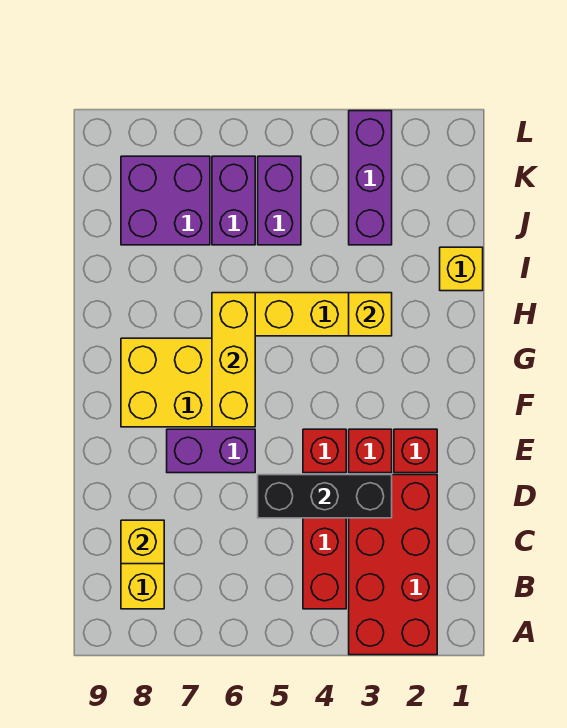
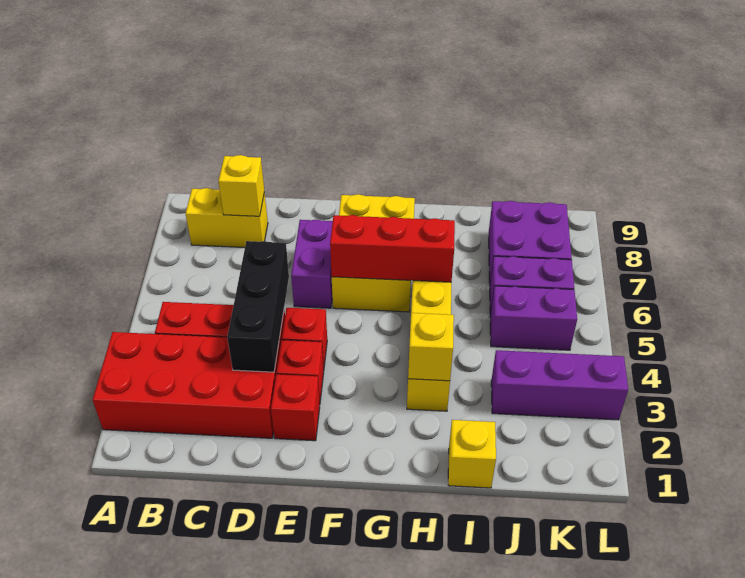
yellow 1x3 brick [212,293,255,427] -> red 1x3 brick [330,215,455,282]

